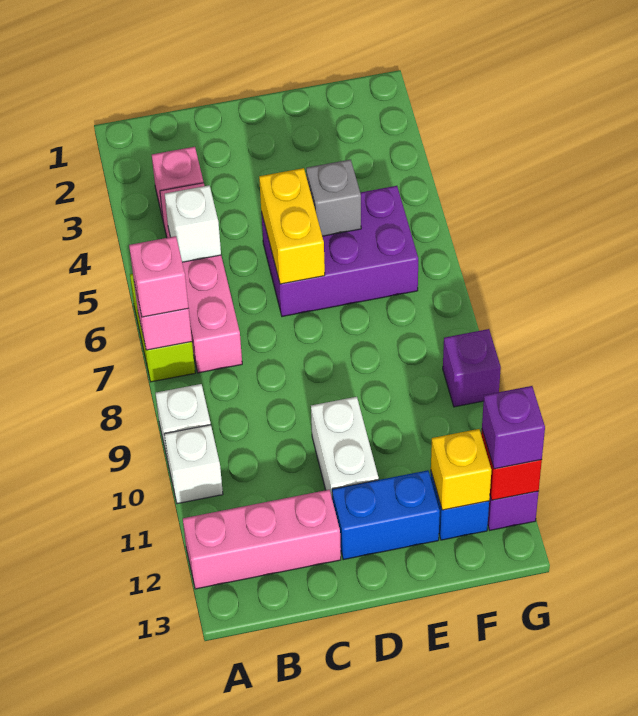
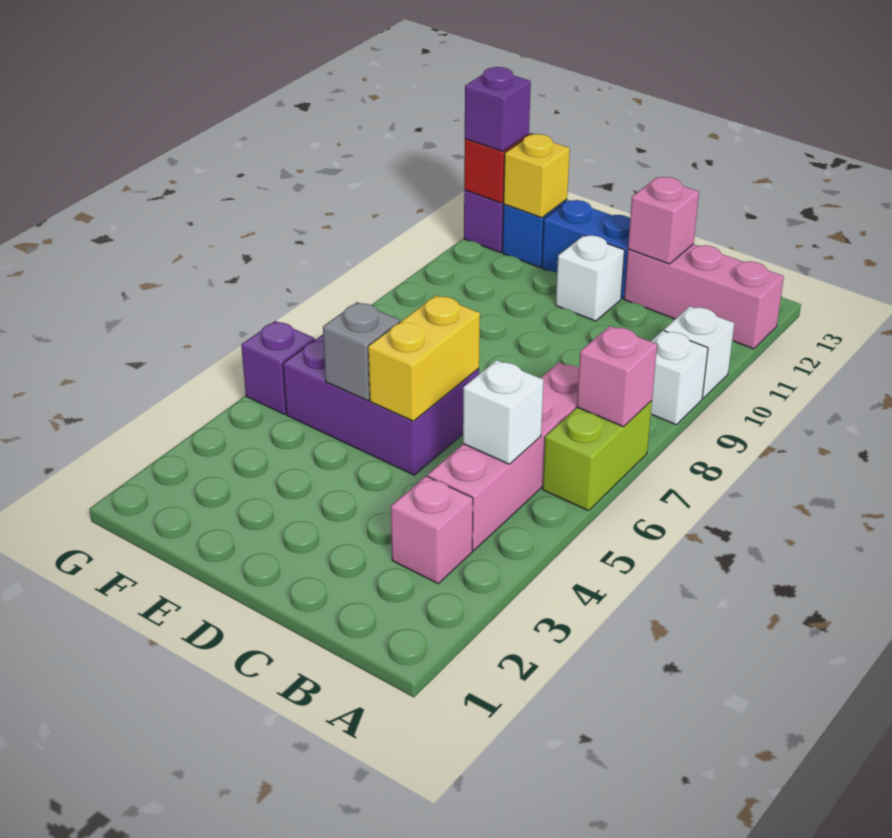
pink 1x1 brick [129,236,188,317] -> pink 1x1 brick moved to [628,177,699,264]
white 1x2 brick [311,397,379,496] -> white 1x1 brick [556,235,624,321]
purple 1x1 brick [443,329,501,407] -> purple 1x1 brick moved to [241,321,315,414]

